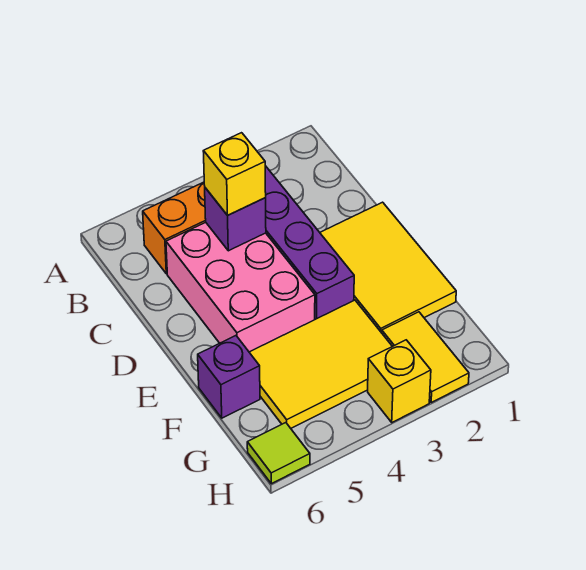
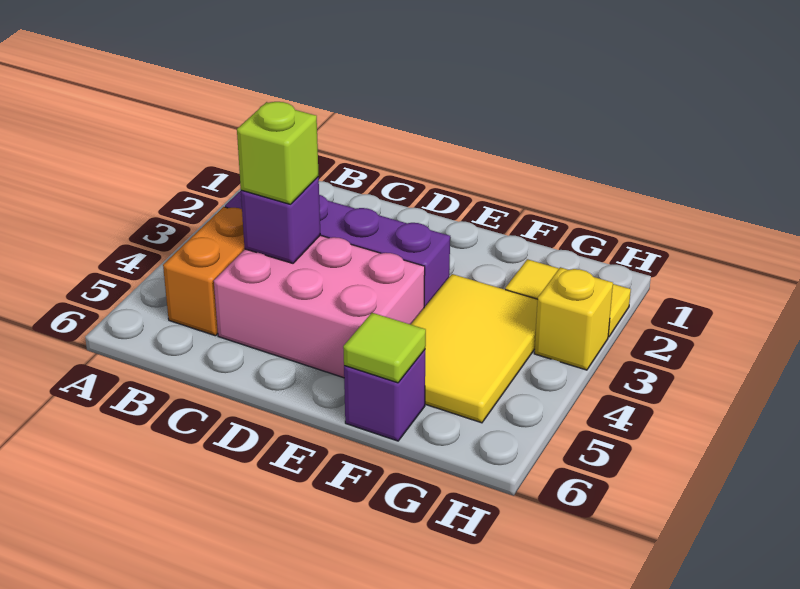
yellow 1x1 brick [203,133,266,215] -> lime 1x1 brick [237,102,319,204]
yellow 2x3 tile [320,202,456,333] -> none
lime 1x1 tile [247,423,310,484] -> lime 1x1 tile moved to [343,313,426,383]

